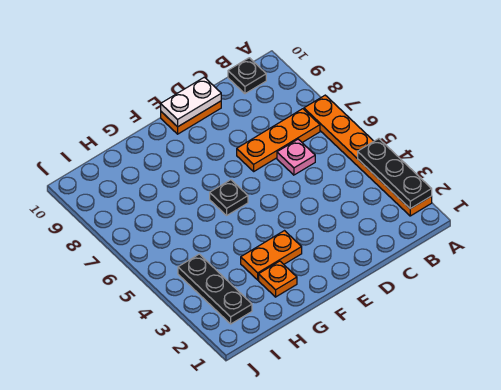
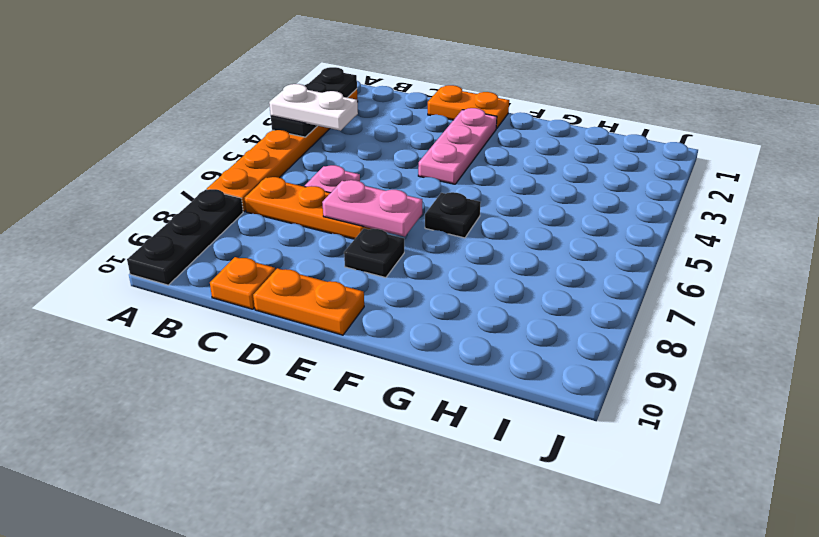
black 1x1 plate [228,58,266,94] -> black 1x1 plate moved to [344,229,404,278]
none -> pink 1x2 plate [322,180,422,237]
white 1x2 plate [161,77,221,127] -> white 1x2 plate moved to [269,84,358,131]
none -> pink 1x3 plate [418,108,497,184]
orange 1x2 plate [241,231,302,280] -> orange 1x2 plate moved to [428,85,509,128]
orange 1x1 plate [259,261,297,297] -> orange 1x1 plate moved to [210,257,275,309]
black 1x3 plate [178,254,252,324] -> black 1x3 plate moved to [127,189,243,285]

